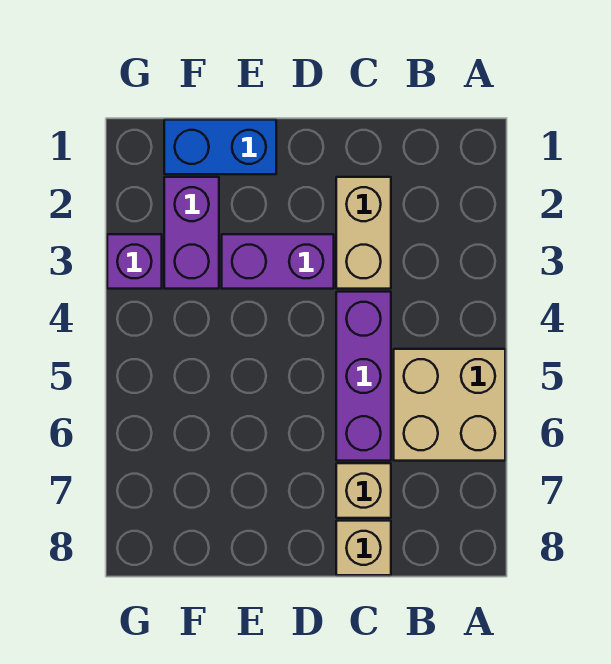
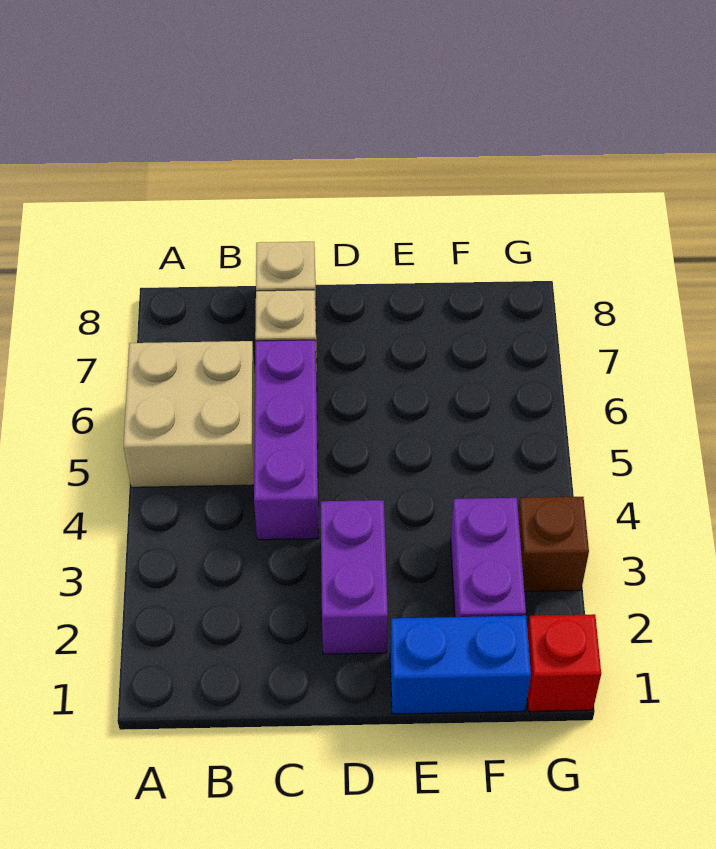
tan 1x2 brick [336,177,391,289] -> none
purple 1x2 brick [222,234,334,289] -> purple 1x2 brick turned to [321,500,388,654]
none -> red 1x1 brick [527,614,601,711]
purple 1x1 brick [107,234,162,289] -> brown 1x1 brick [518,497,589,591]

